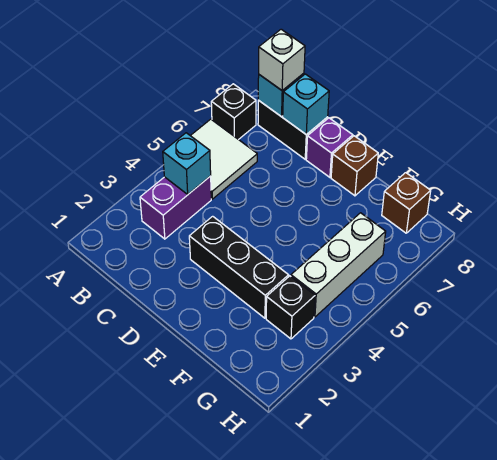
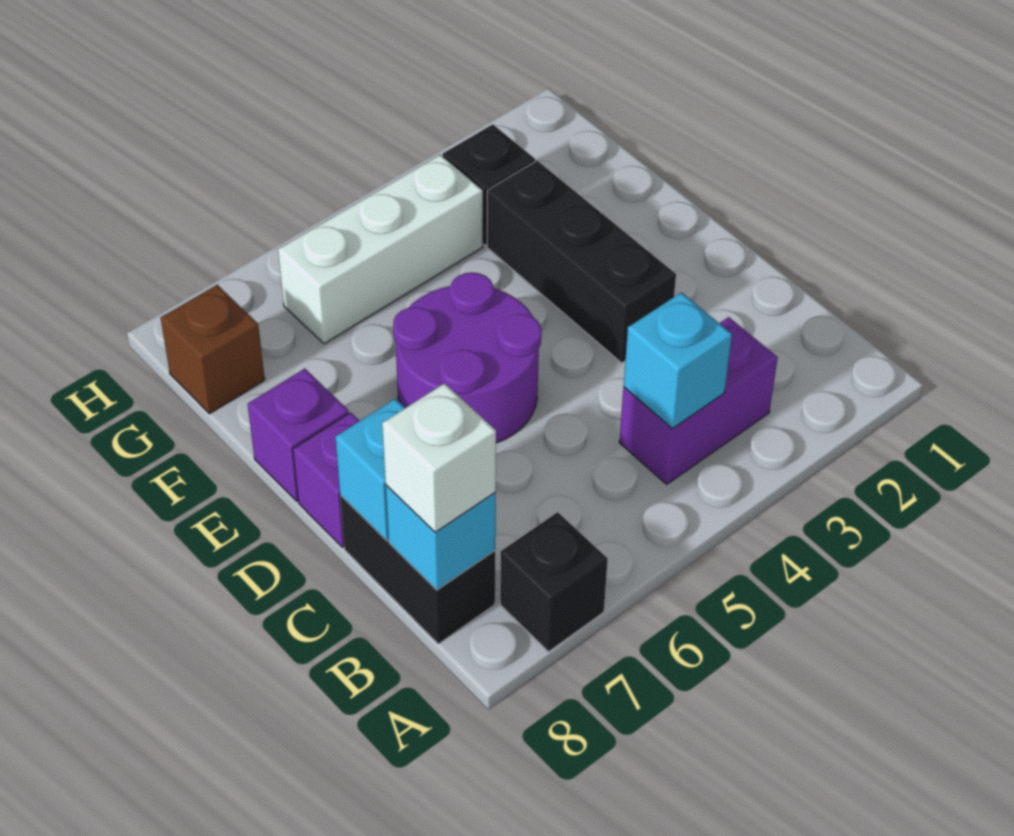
white 2x2 tile [190,119,257,199] -> none
none -> purple 2x2 round brick [393,272,541,443]
brown 1x1 brick [331,136,378,196] -> purple 1x1 brick [248,369,349,501]

